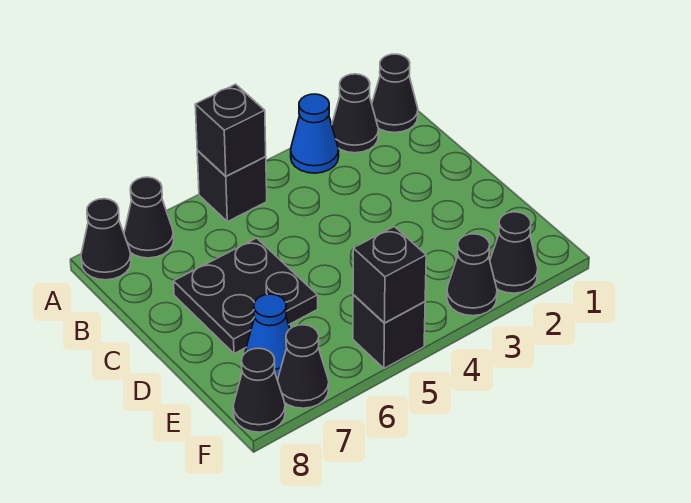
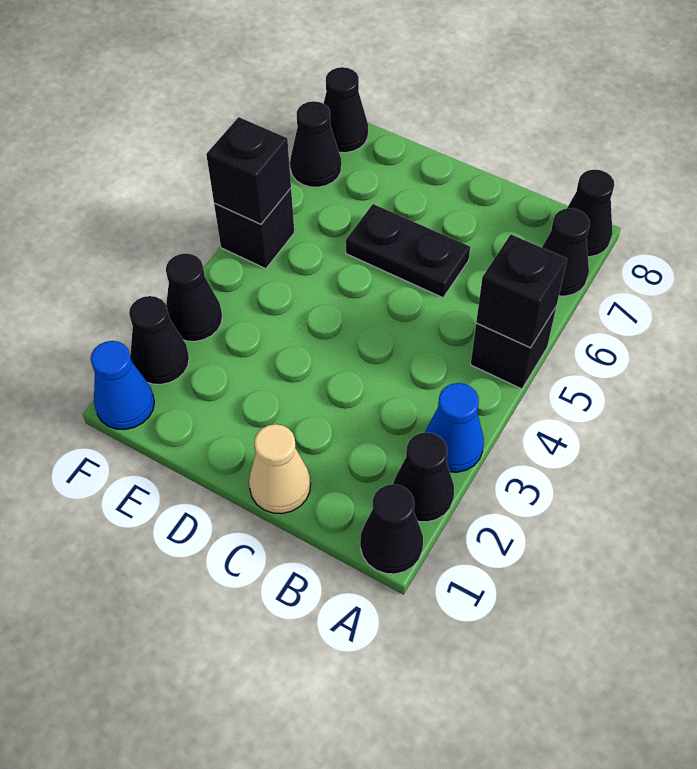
none -> tan 1x1 cone [249,424,311,514]
black 2x2 plate [173,238,318,354] -> black 1x2 plate [346,204,470,298]
blue 1x1 cone [245,294,290,376] -> blue 1x1 cone moved to [91,341,154,429]

